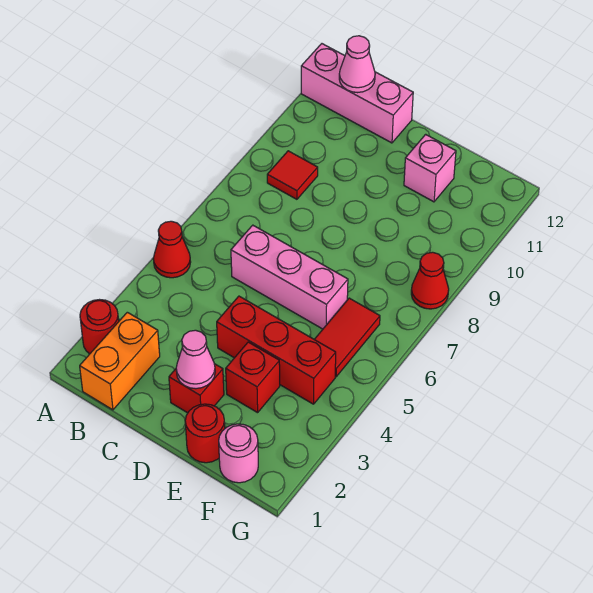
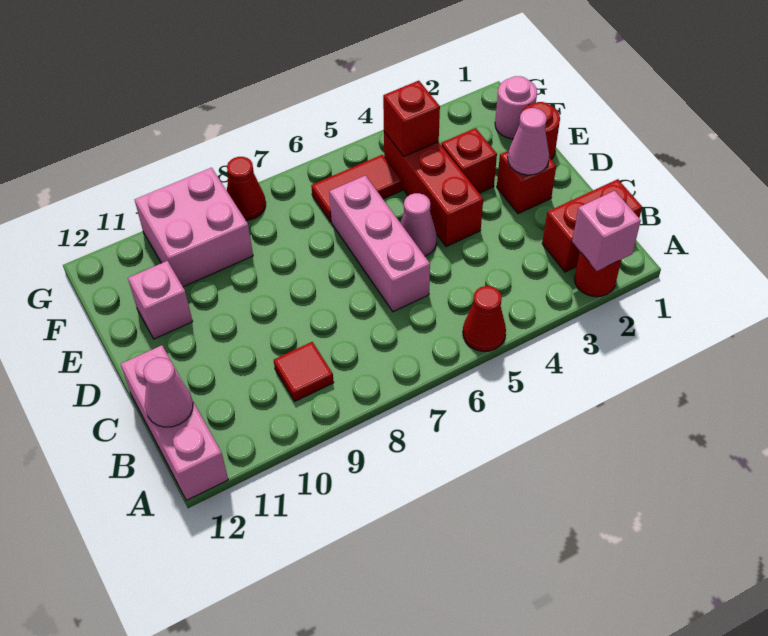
none -> pink 1x1 brick [572,191,641,271]
orange 1x2 brick [80,312,160,410] -> red 1x2 brick [542,179,642,272]
none -> pink 1x1 cone [400,193,437,256]
none -> red 1x1 brick [383,81,440,156]
none -> pink 2x2 brick [135,168,253,287]

